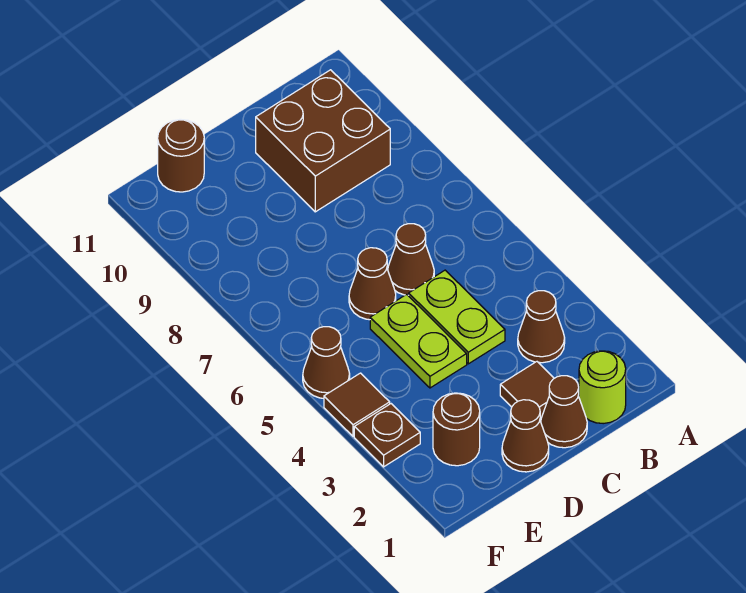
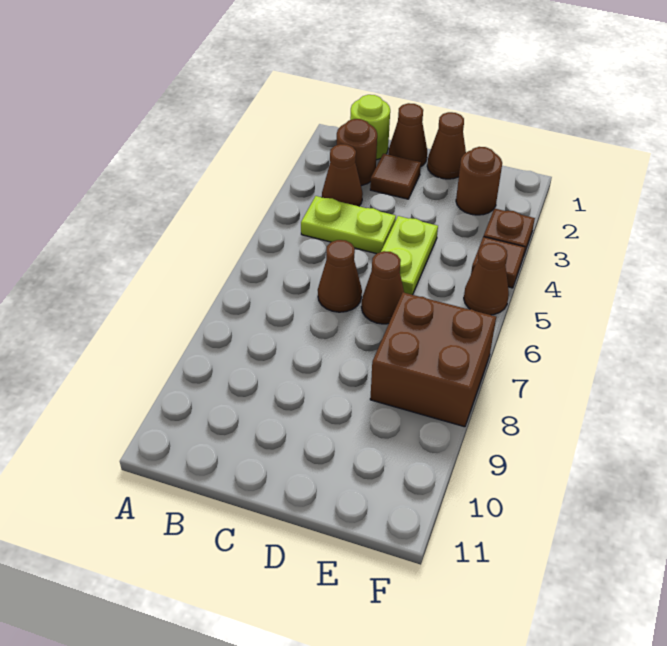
brown 2x2 brick [256,70,390,212] -> brown 2x2 brick moved to [370,292,496,427]
lime 1x2 plate [409,270,505,364] -> lime 1x2 plate turned to [301,196,396,254]
brown 1x1 round brick [158,119,204,192] -> brown 1x1 round brick moved to [337,119,377,186]

